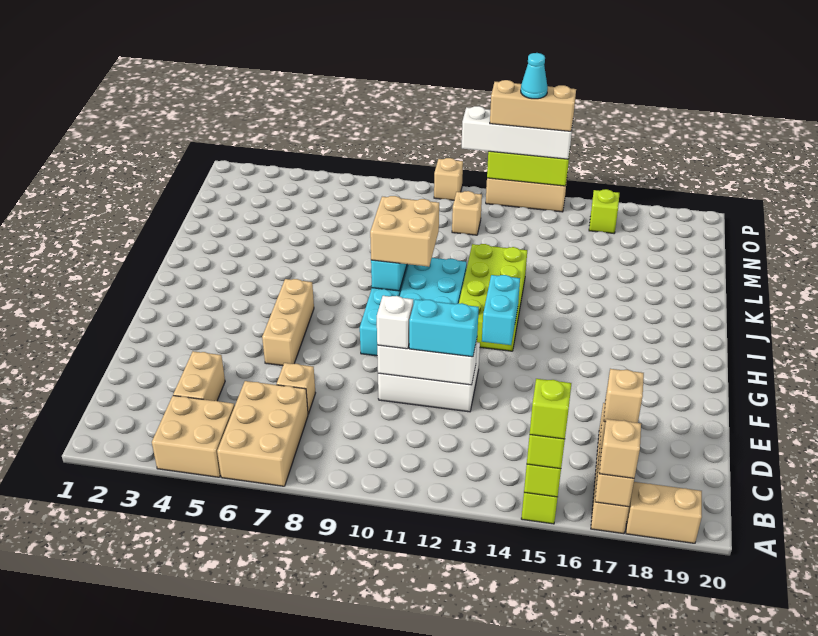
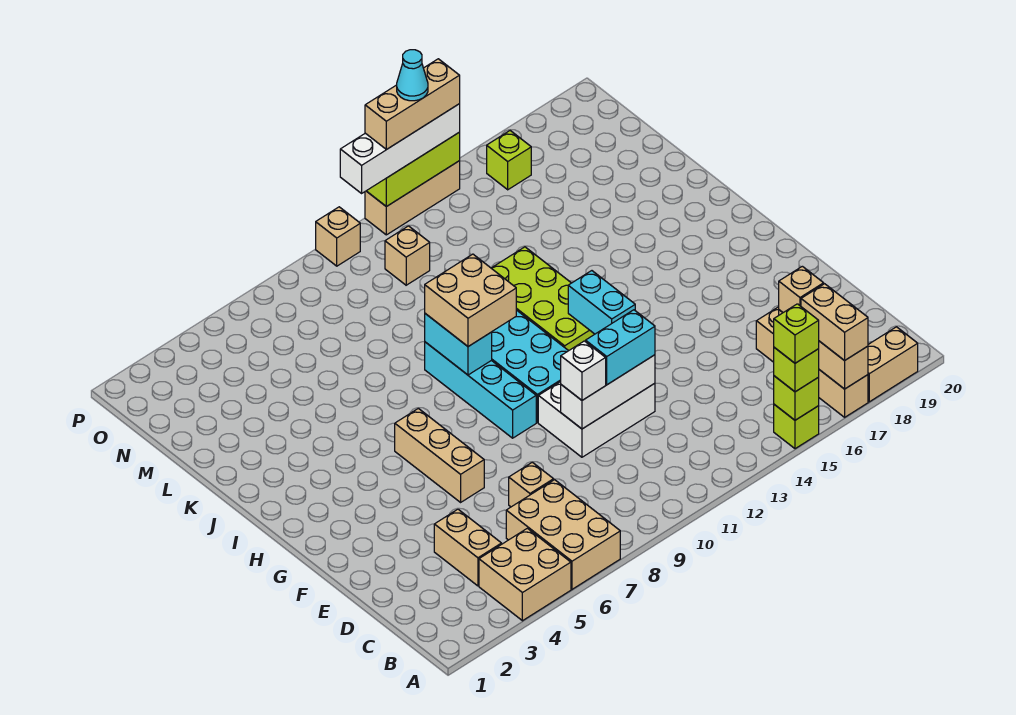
tan 1x1 brick [599,419,641,478] -> tan 1x2 brick [801,284,868,361]

